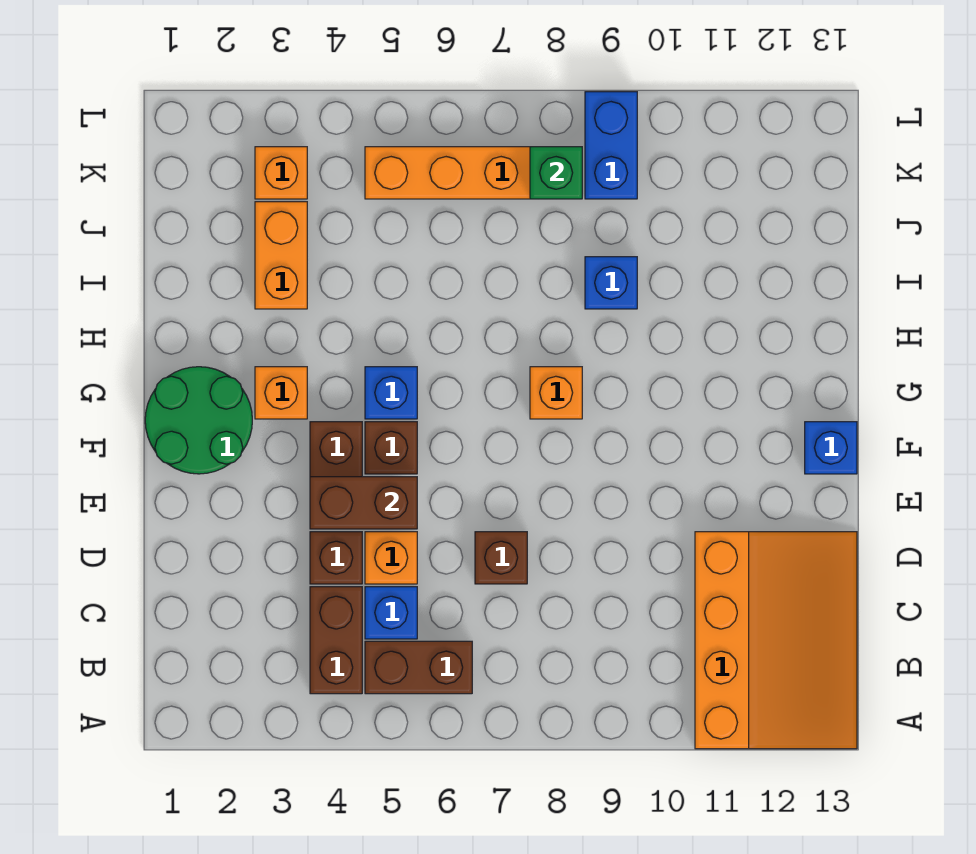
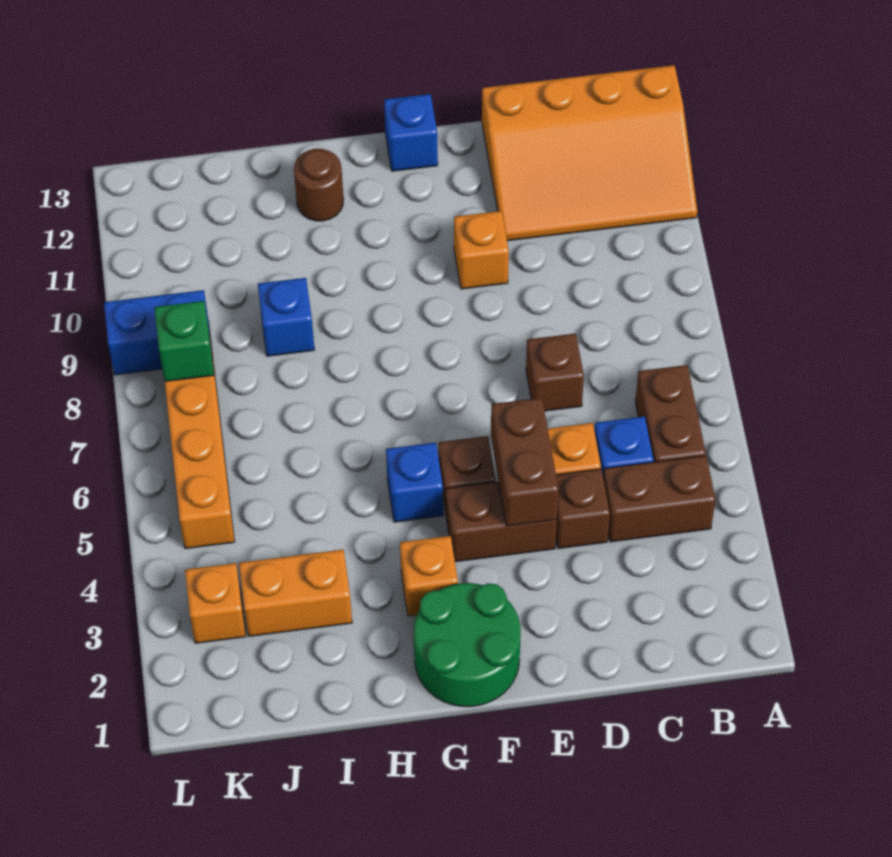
orange 3x4 slope [695,532,857,749] -> orange 3x4 slope turned to [482,65,697,241]
orange 1x1 brick [530,367,582,419] -> orange 1x1 brick moved to [454,211,509,289]
none -> brown 1x1 round brick [294,149,344,221]

